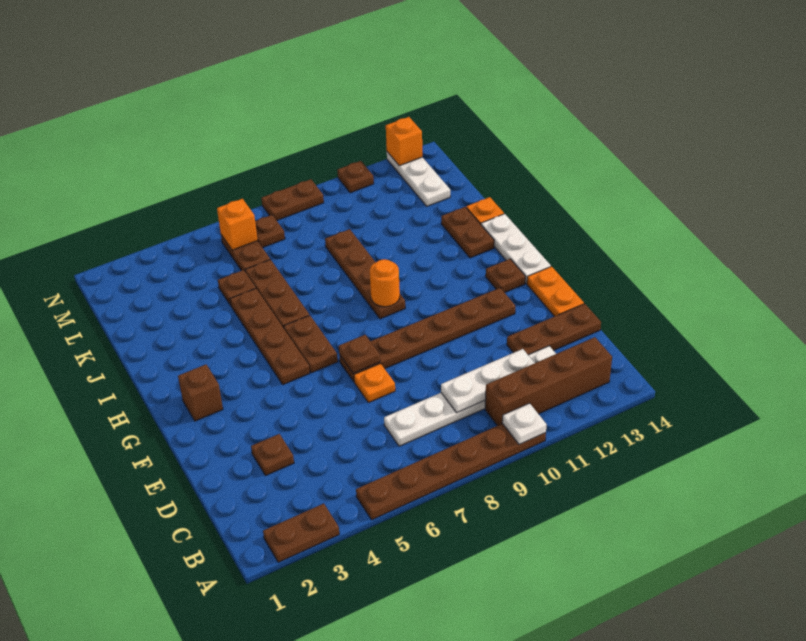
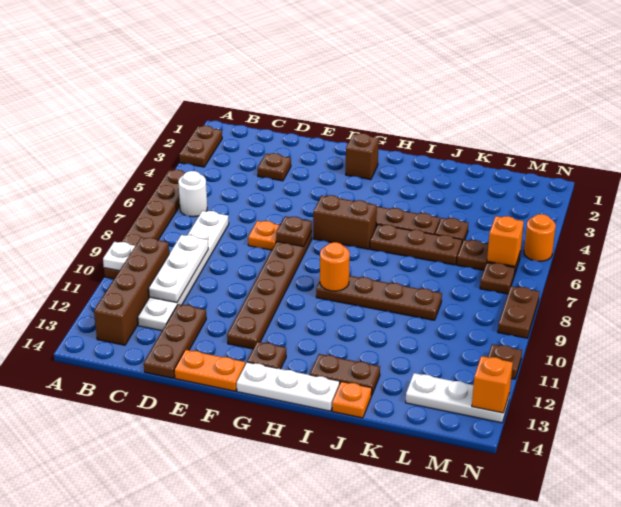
none -> white 1x1 round brick [178,171,207,217]
brown 1x2 plate [284,315,338,373] -> brown 1x2 brick [313,195,377,249]
none -> orange 1x1 round brick [524,214,556,261]

